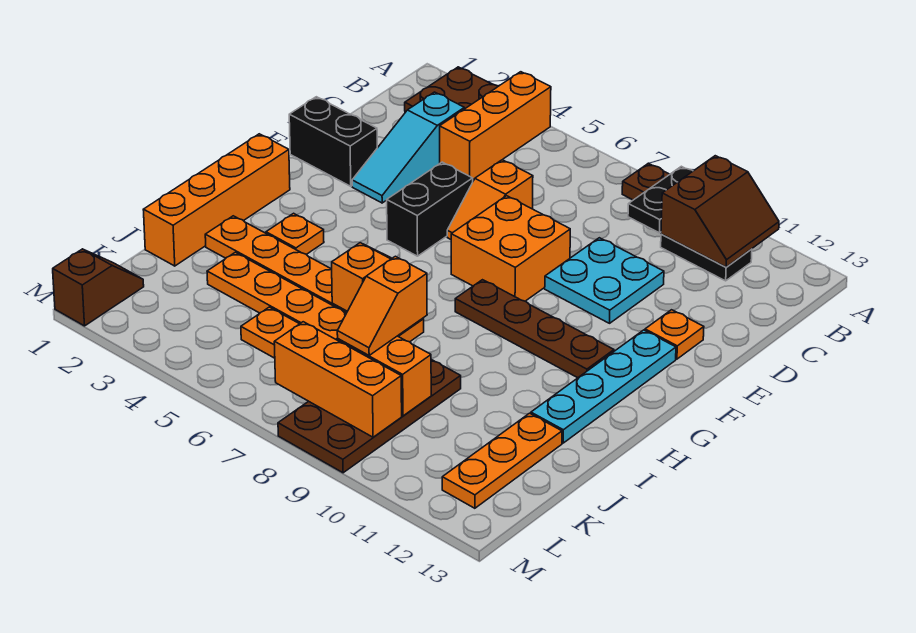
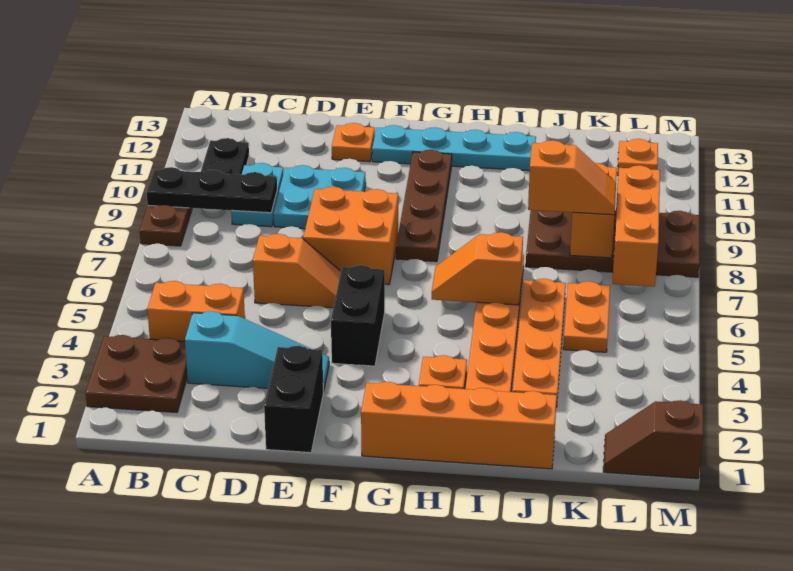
orange 1x3 brick [440,72,551,179] -> orange 1x2 brick [147,281,245,341]
black 1x2 plate [628,166,693,233] -> black 1x3 plate [147,167,277,213]
brown 2x2 slope [661,156,779,267] -> none
none -> cyan 1x2 plate [231,163,283,227]
black 1x2 brick [387,162,473,256] -> black 1x2 brick turned to [331,265,385,366]
orange 1x3 plate [442,413,562,508] -> orange 1x1 plate [617,139,658,175]

